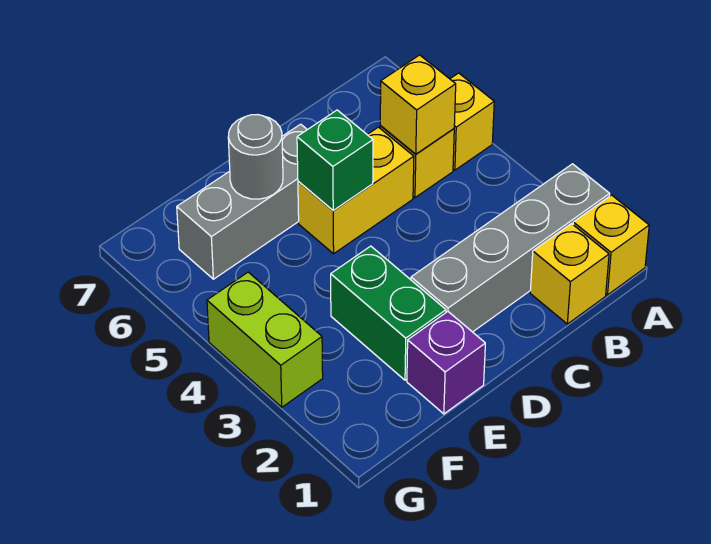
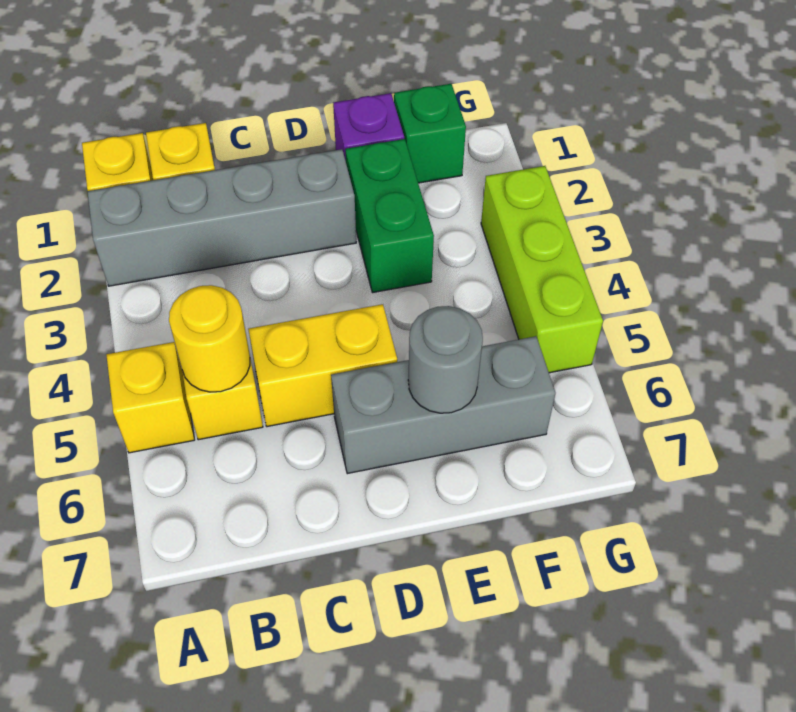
yellow 1x1 brick [380,55,456,154] -> yellow 1x1 round brick [169,285,250,392]
green 1x1 brick [297,110,373,211] -> green 1x1 brick moved to [394,84,466,183]
lime 1x2 brick [207,272,323,407] -> lime 1x3 brick [481,166,603,373]

